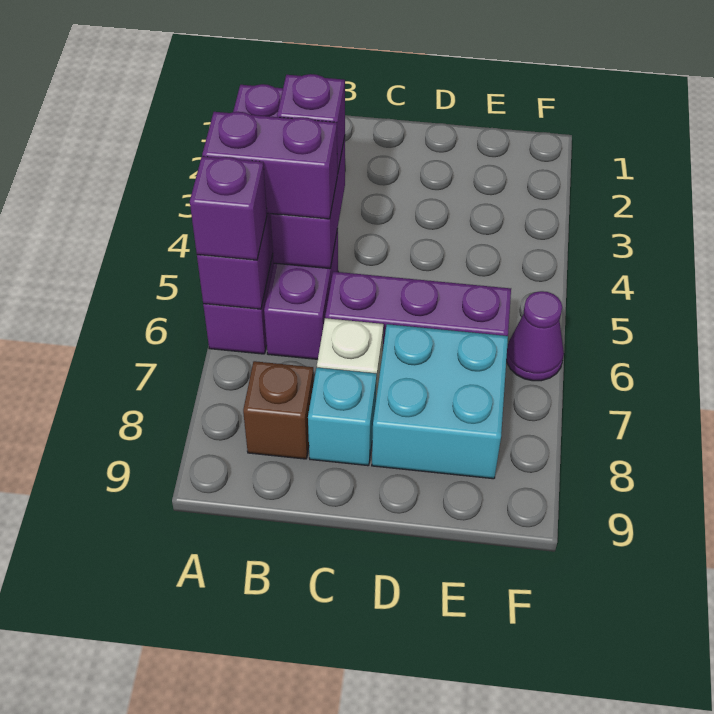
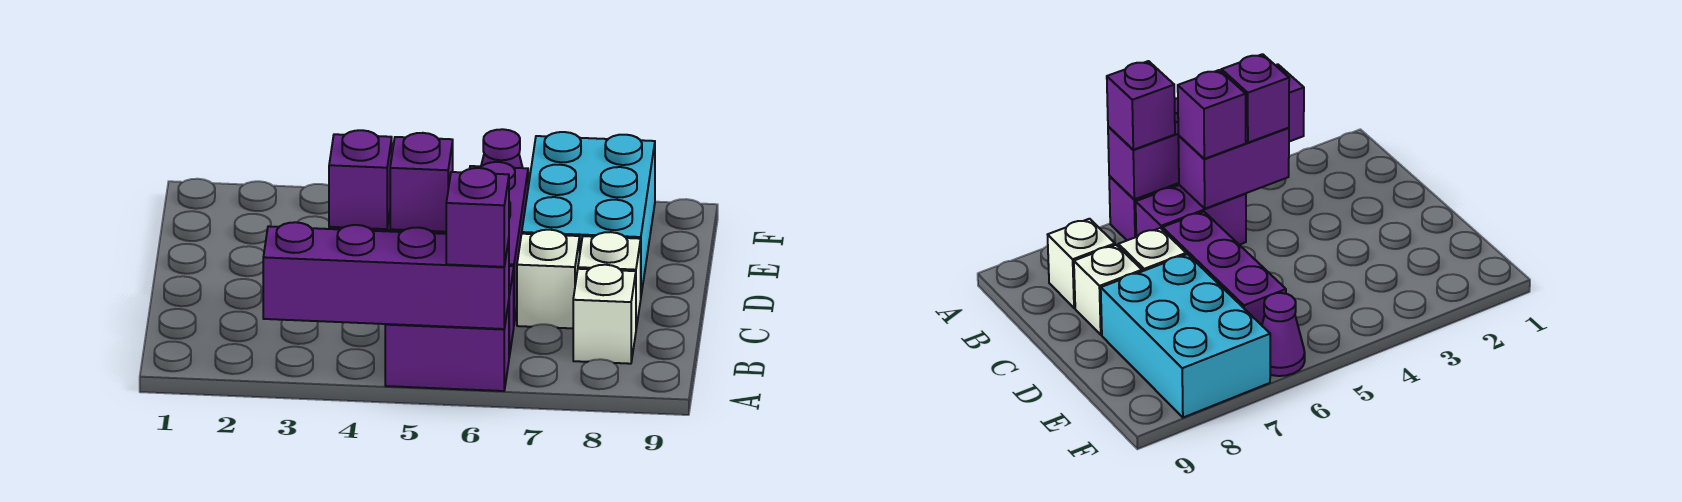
purple 1x2 brick [202,112,337,219] -> purple 1x1 brick [390,133,453,232]
brown 1x1 brick [243,361,314,459] -> white 1x1 brick [573,265,636,364]
cyan 1x1 brick [308,368,377,466] -> white 1x1 brick [578,232,641,328]
cyan 2x2 brick [372,324,508,479] -> cyan 2x3 brick [522,132,655,294]

